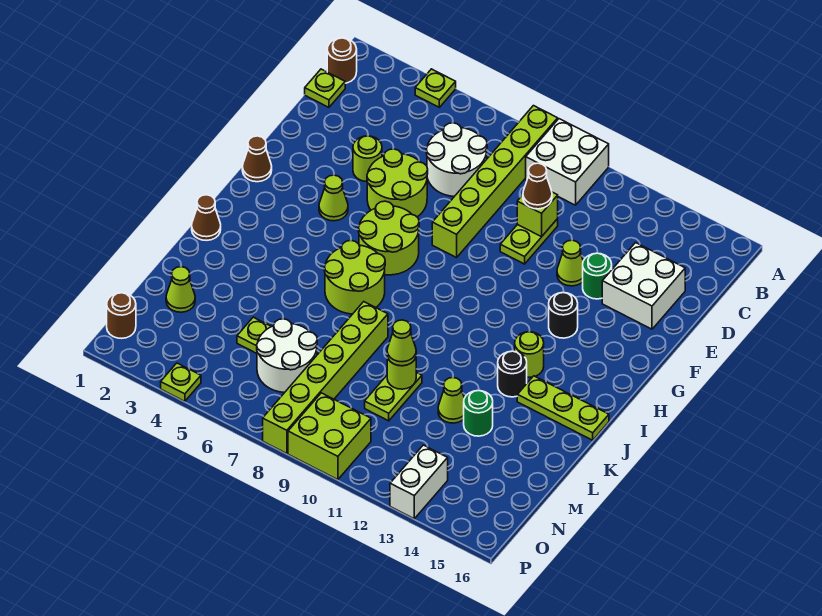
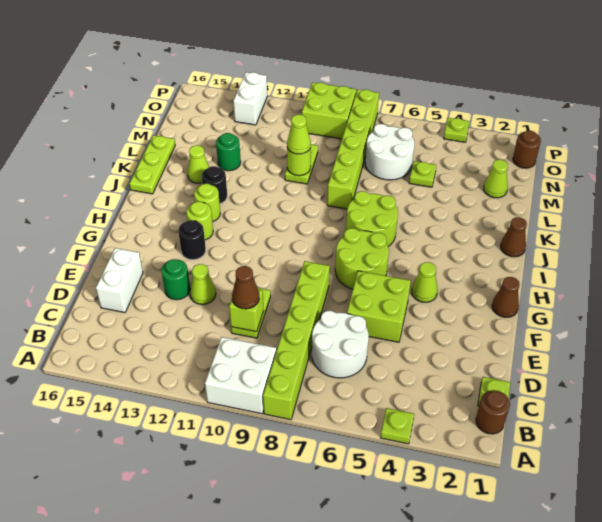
white 2x2 brick [602,243,685,329] -> white 1x2 brick [96,248,143,313]
lime 1x1 round brick [353,136,382,182] -> lime 1x1 round brick moved to [186,202,213,240]
lime 2x2 round brick [367,149,428,217] -> lime 2x2 brick [347,271,411,342]
lime 1x3 plate [517,376,609,440] -> lime 1x3 plate turned to [129,135,175,194]
lime 1x1 cone [438,378,464,423] -> lime 1x1 cone moved to [187,145,209,183]

